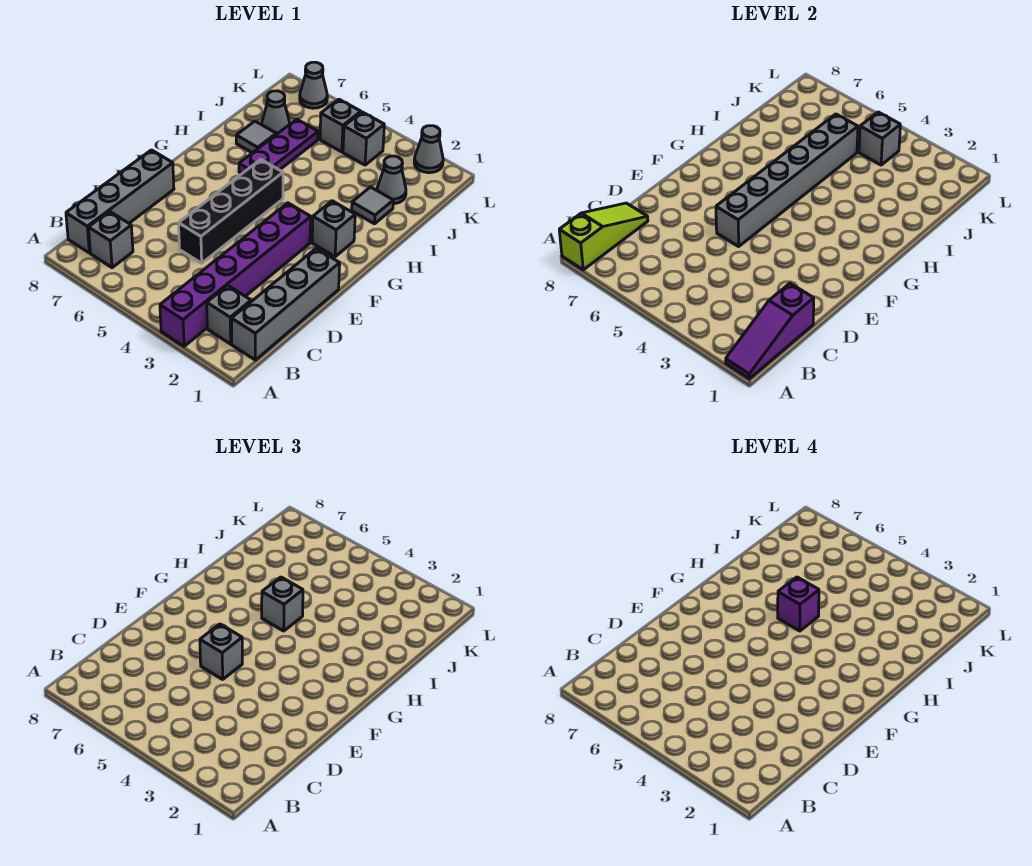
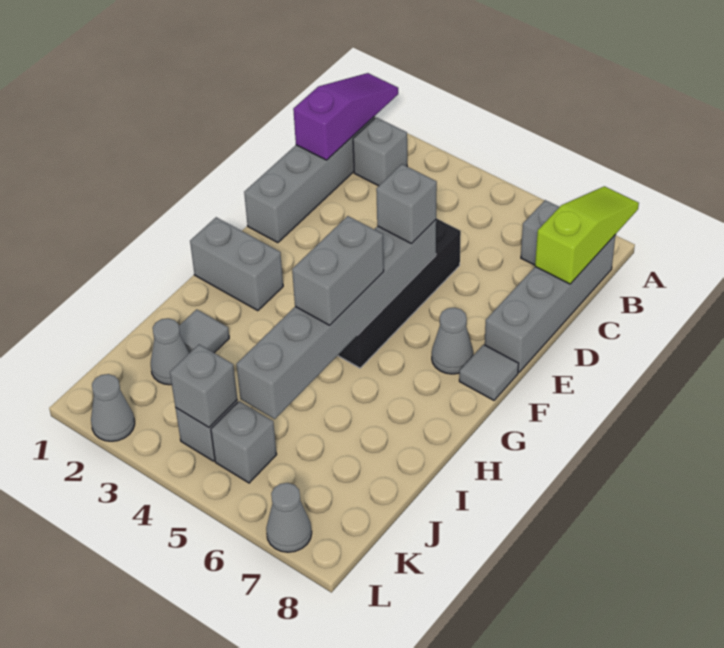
purple 1x6 brick [160,203,311,346] -> none
lime 1x3 slope [559,203,648,270] -> lime 1x3 slope turned to [535,186,639,284]
grey 1x1 brick [312,201,355,257] -> grey 1x2 brick [190,217,283,311]
grey 1x1 brick [262,577,303,631] -> grey 1x2 brick [292,216,384,325]
purple 1x1 brick [778,577,819,631] -> none
purple 1x3 plate [239,119,318,173] -> none
grey 1x1 tile [236,121,276,153] -> grey 1x1 tile moved to [459,345,519,400]
grey 1x1 cone [262,91,290,134] -> grey 1x1 cone moved to [432,308,473,374]

